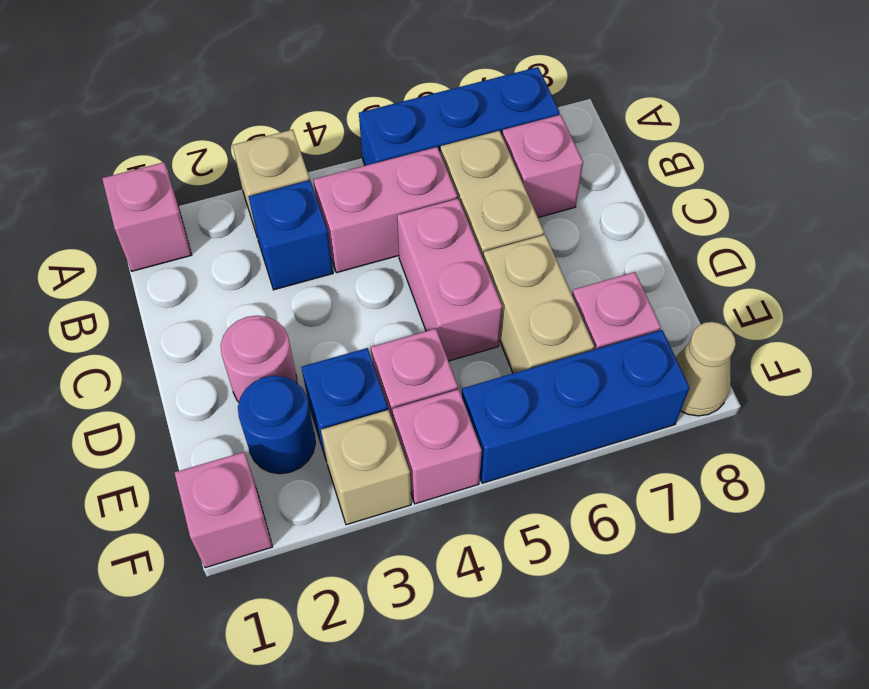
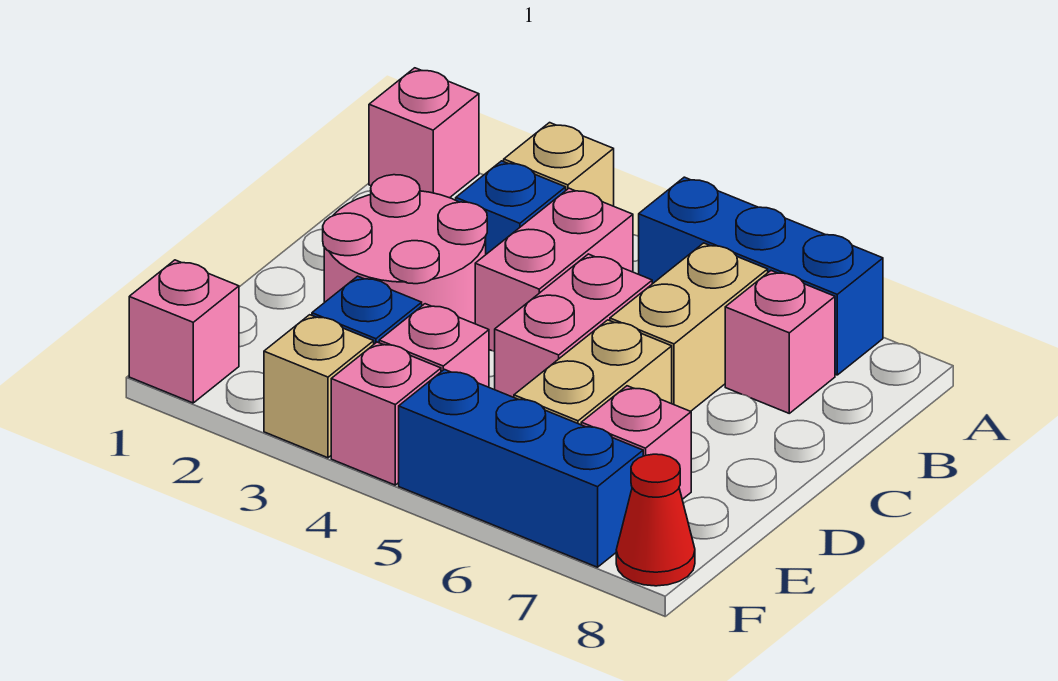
pink 1x2 brick [314,147,457,273] -> pink 1x2 brick turned to [475,188,633,351]
pink 1x1 round brick [221,316,297,402] -> pink 2x2 round brick [323,175,487,324]
blue 1x1 round brick [238,376,315,474] -> none
tan 1x1 cone [676,322,736,416] -> red 1x1 cone [616,454,695,586]

